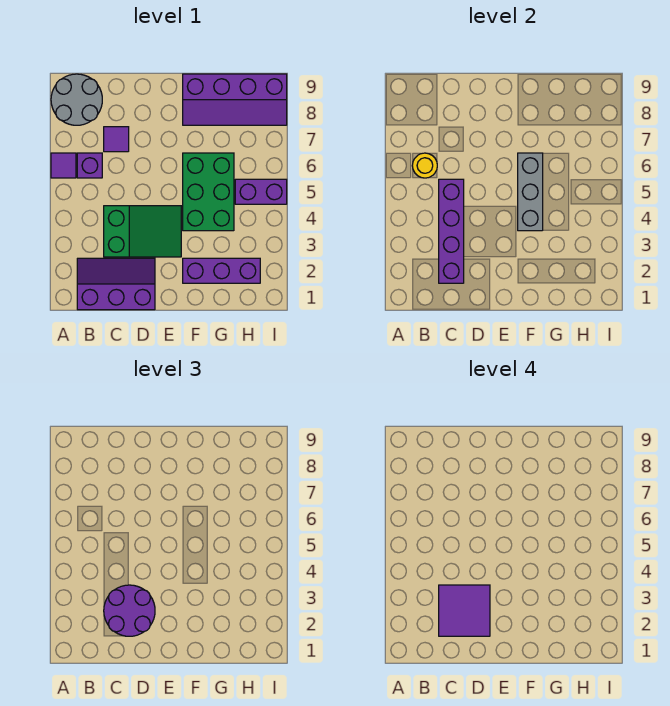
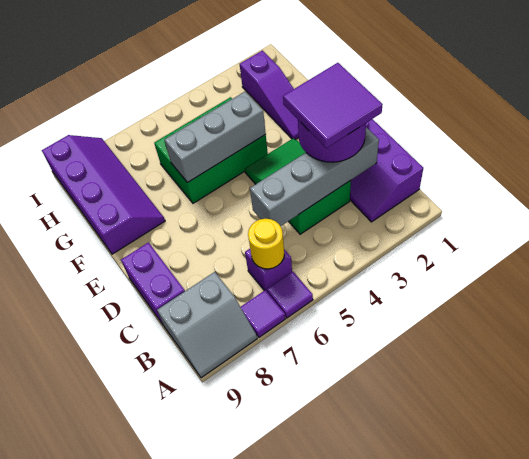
grey 2x2 round brick [51,74,102,125] -> grey 2x2 slope [157,272,257,378]
purple 1x4 brick [439,179,464,283] -> grey 1x4 brick [250,127,379,226]
purple 1x1 tile [104,127,129,152] -> purple 1x1 tile moved to [241,290,285,337]
purple 1x3 brick [183,258,260,283] -> purple 1x3 slope [240,51,299,140]
purple 1x2 brick [235,179,287,204] -> purple 1x2 brick moved to [121,243,185,326]

